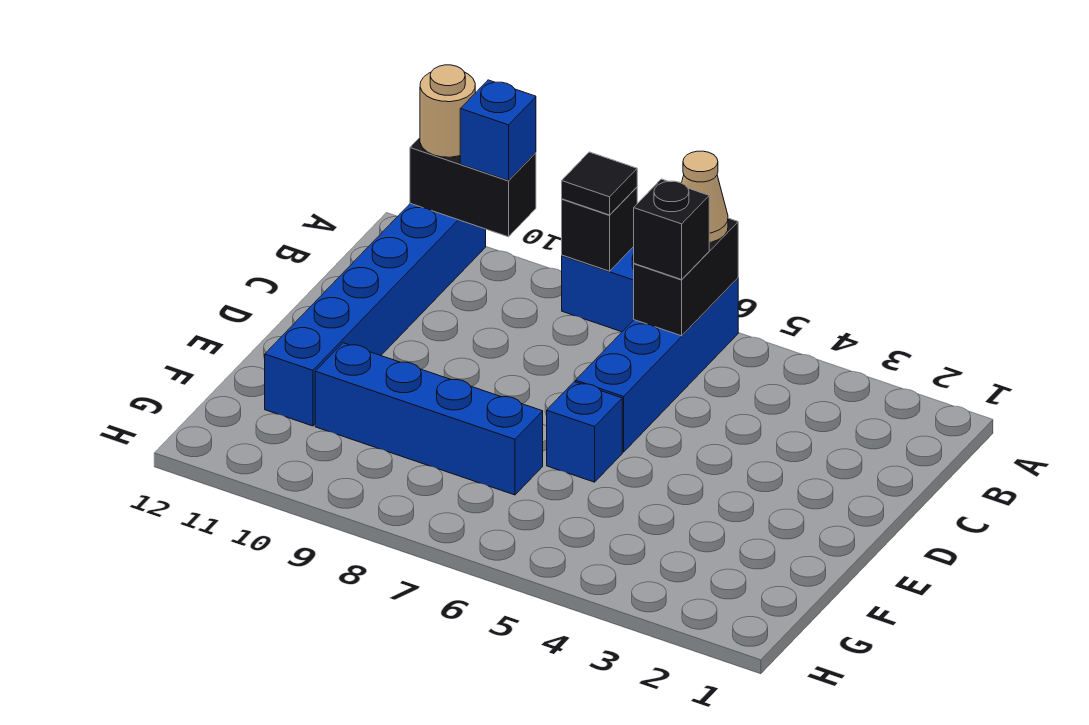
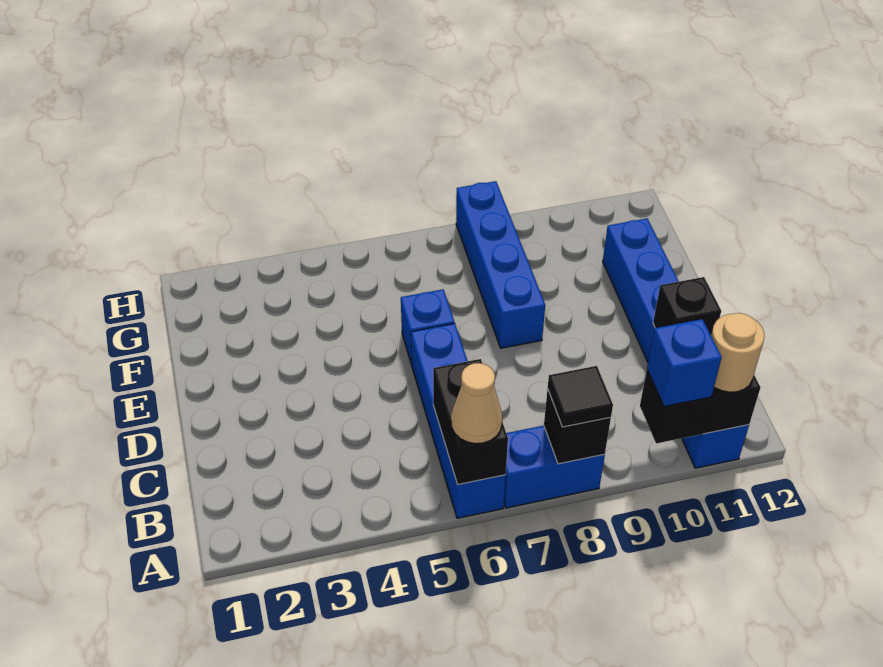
black 1x1 brick [634,179,709,280] -> black 1x1 brick moved to [653,277,721,335]
blue 1x4 brick [315,343,543,495] -> blue 1x4 brick turned to [456,181,545,348]

